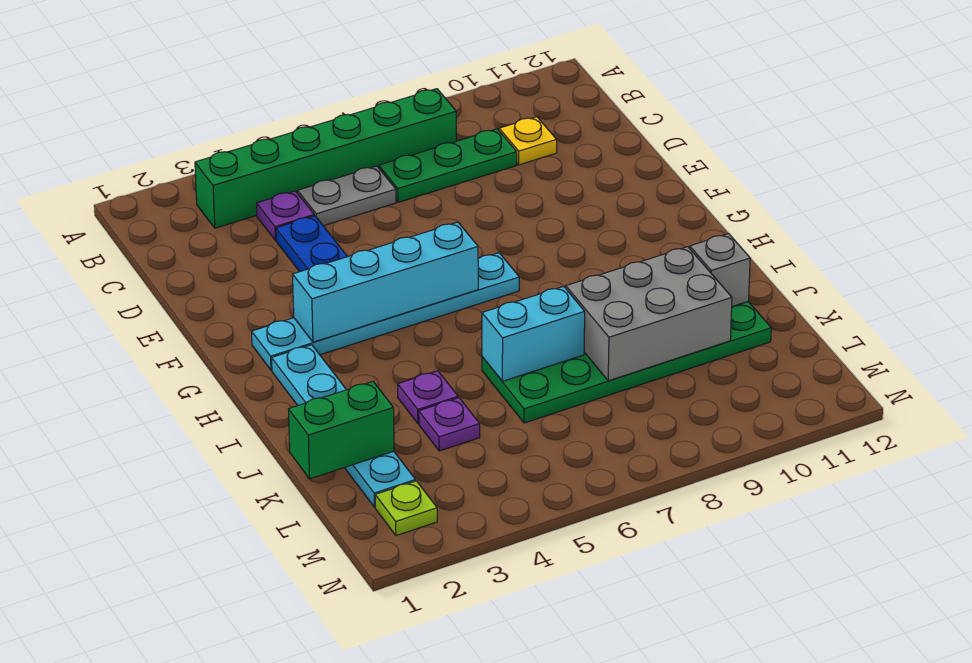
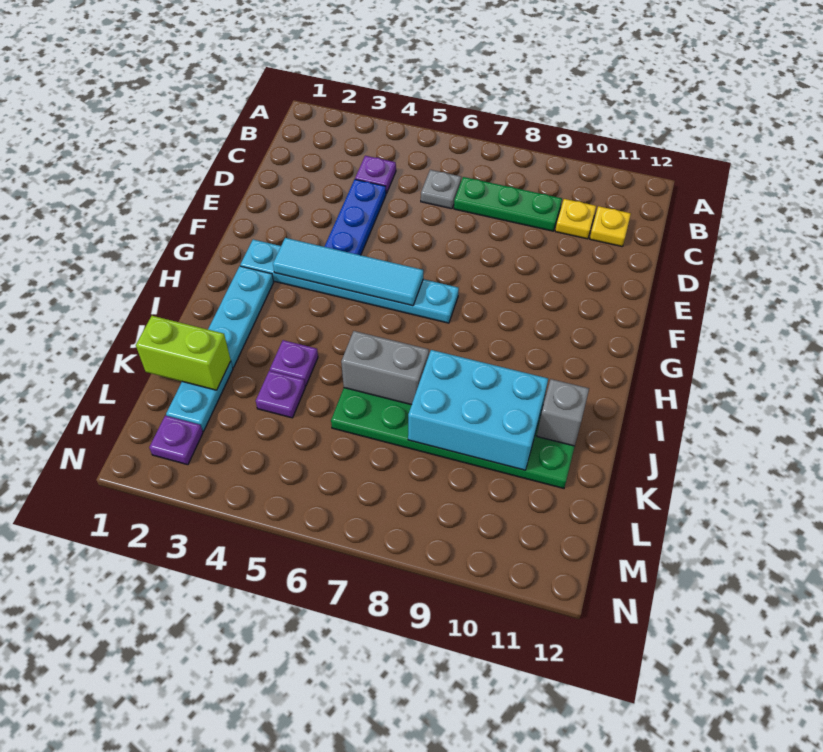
green 1x6 brick [195,89,456,228] -> none
grey 1x2 plate [298,166,396,226] -> grey 1x1 plate [421,170,461,209]
none -> yellow 1x1 plate [590,206,631,247]
cyan 1x4 brick [293,222,478,342] -> cyan 1x4 tile [273,238,423,306]
cyan 1x2 brick [482,286,585,381] -> grey 1x2 brick [341,331,429,405]
grey 2x3 brick [566,247,732,381] -> cyan 2x3 brick [408,350,548,470]
green 1x2 brick [289,382,394,479] -> lime 1x2 brick [136,316,231,390]
lime 1x1 plate [375,481,437,536] -> purple 1x1 plate [149,416,203,465]

